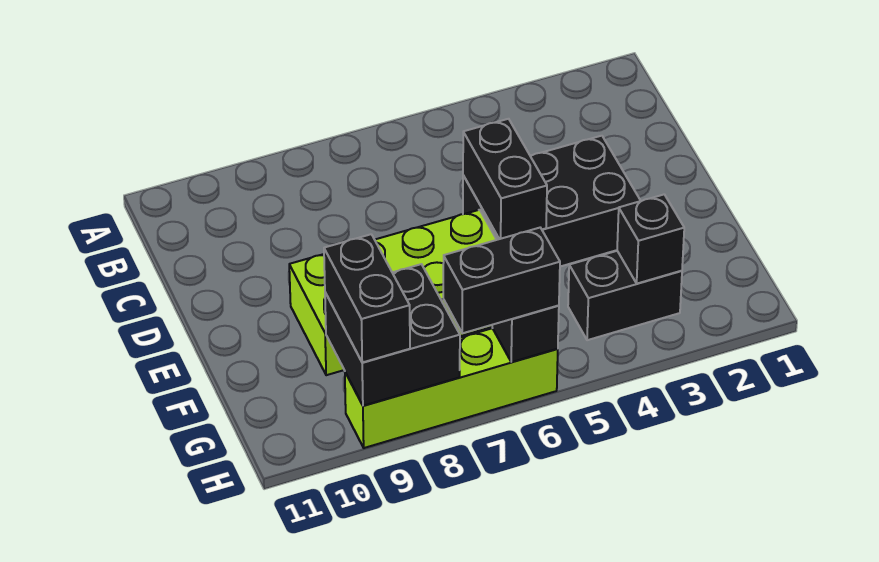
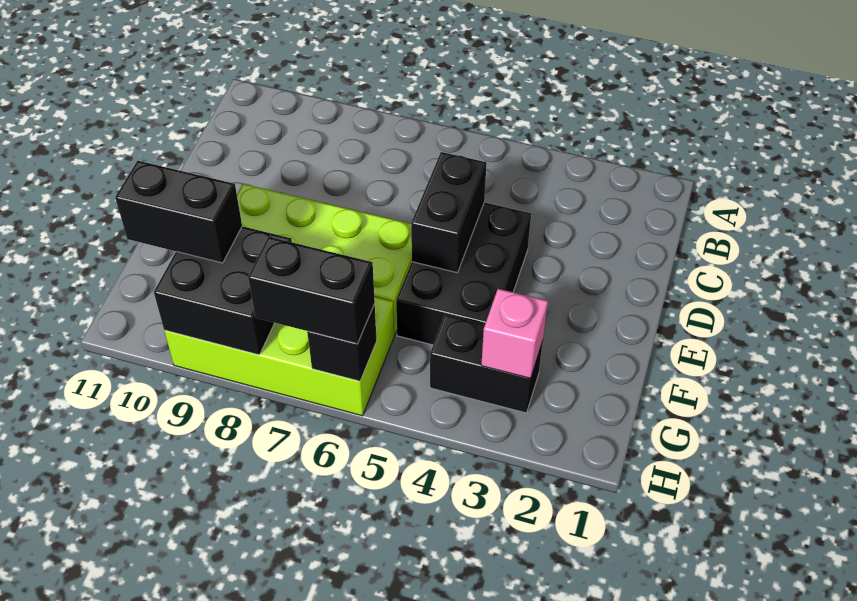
black 2x3 brick [463,136,641,267] -> black 2x3 brick turned to [396,202,531,345]
black 1x1 brick [617,194,684,284] -> pink 1x1 brick [481,289,548,378]
black 1x2 brick [324,234,410,362] -> black 1x2 brick turned to [115,161,242,263]
lime 1x4 brick [345,328,558,448] -> lime 2x4 brick [164,297,394,416]

